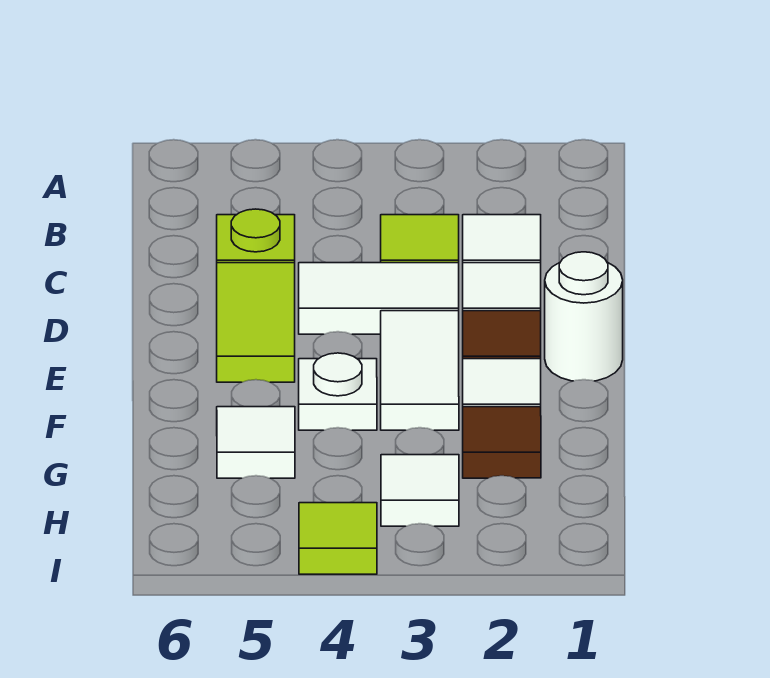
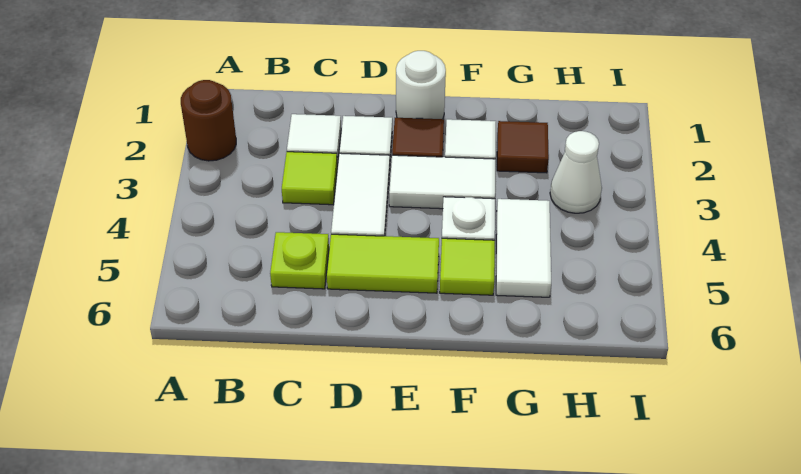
none -> brown 1x1 round brick [181,80,236,161]
white 1x1 tile [217,407,295,478] -> white 1x2 tile [496,199,551,297]
white 1x1 tile [381,455,459,526] -> white 1x1 cone [550,131,602,213]
lime 1x1 tile [299,503,377,574] -> lime 1x1 tile moved to [440,238,495,295]

